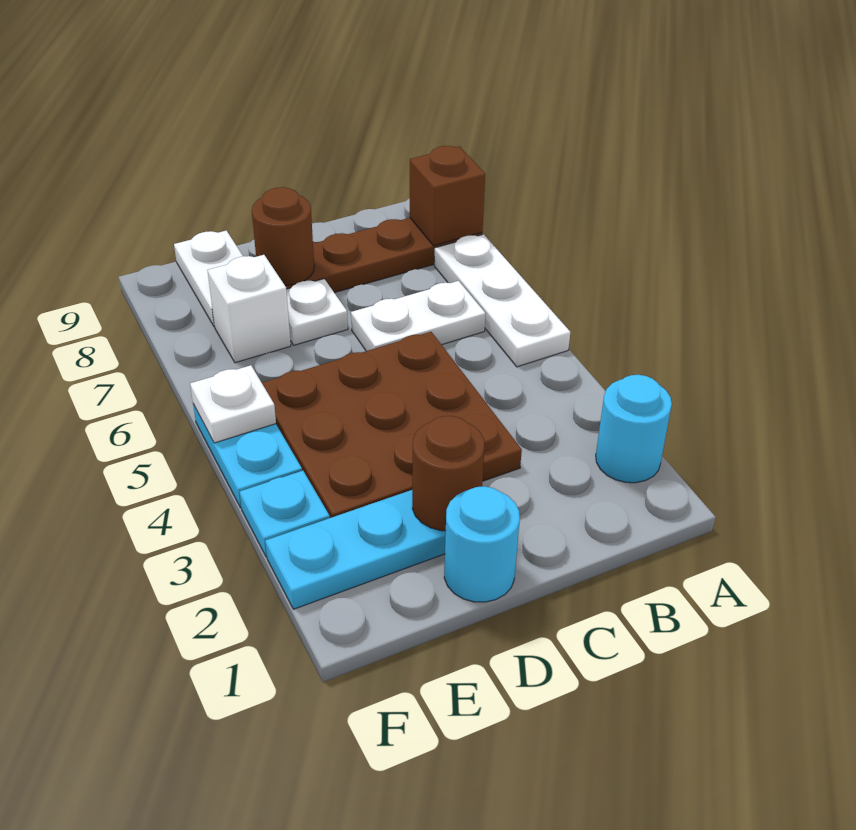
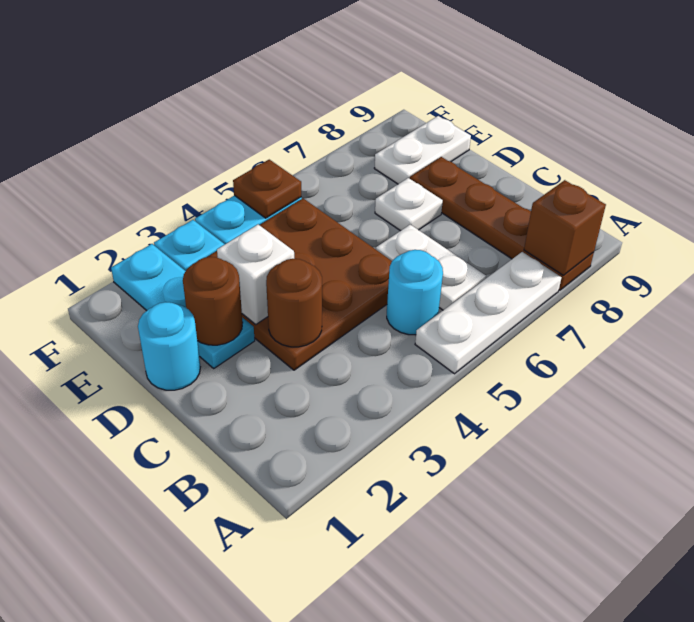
cyan 1x1 round brick [596,375,672,483] -> cyan 1x1 round brick moved to [387,250,443,335]
brown 1x1 round brick [252,187,314,285] -> brown 1x1 round brick moved to [266,259,322,347]
white 1x1 brick [207,255,291,363] -> white 1x1 brick moved to [217,225,294,325]
white 1x1 plate [190,365,276,443] -> brown 1x1 plate [233,160,301,218]

